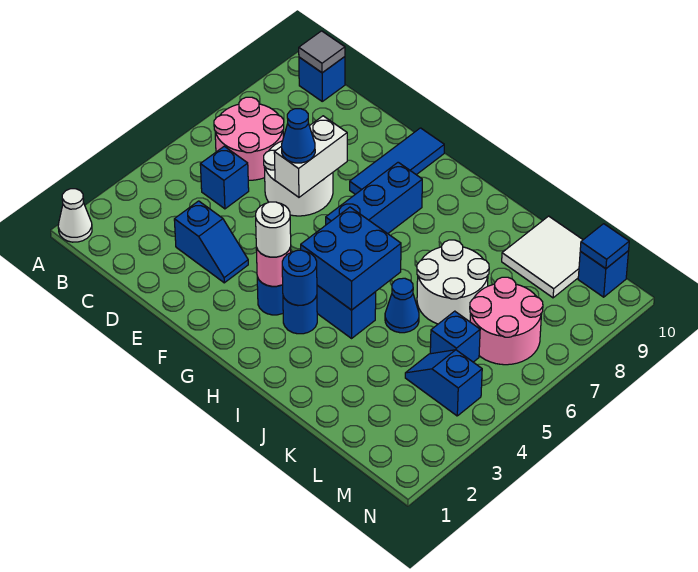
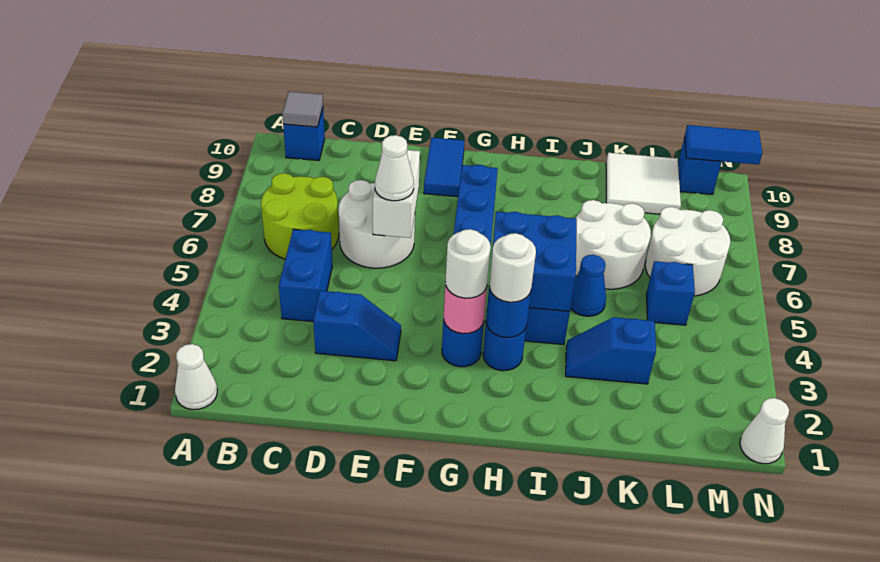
pink 2x2 round brick [214,97,284,180] -> lime 2x2 round brick [261,173,339,259]
blue 1x1 brick [200,146,249,209] -> blue 1x2 brick [279,229,332,322]
blue 1x1 cone [282,109,315,163] -> white 1x1 cone [375,135,414,201]
blue 1x3 tile [350,128,444,194] -> blue 1x2 tile [424,138,465,197]
none -> white 1x1 round brick [489,233,536,302]
blue 1x2 slope [405,350,482,416] -> blue 1x2 slope moved to [566,317,656,384]
pink 2x2 round brick [470,277,543,365] -> white 2x2 round brick [645,207,730,296]
blue 1x1 tile [580,224,629,269] -> blue 1x2 tile [685,125,762,165]
none -> white 1x1 cone [740,398,789,464]

